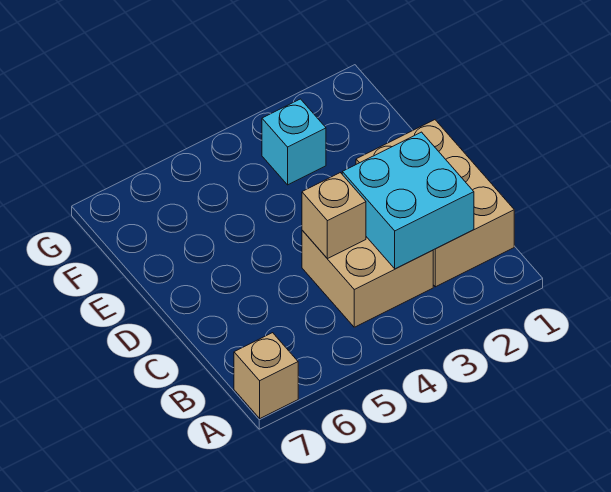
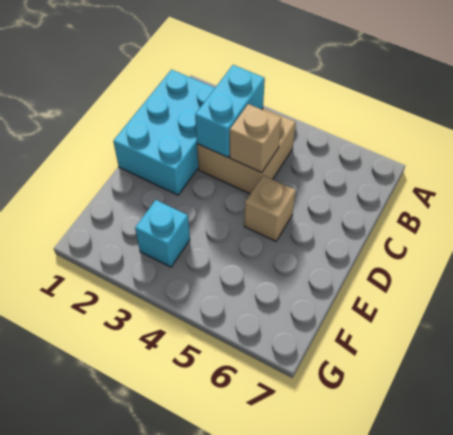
tan 1x1 brick [234,333,298,418] -> tan 1x1 brick moved to [244,175,296,241]
tan 2x3 brick [356,120,514,287] -> cyan 2x3 brick [113,70,215,195]
cyan 2x2 brick [342,132,474,269] -> cyan 1x2 brick [195,65,265,157]

